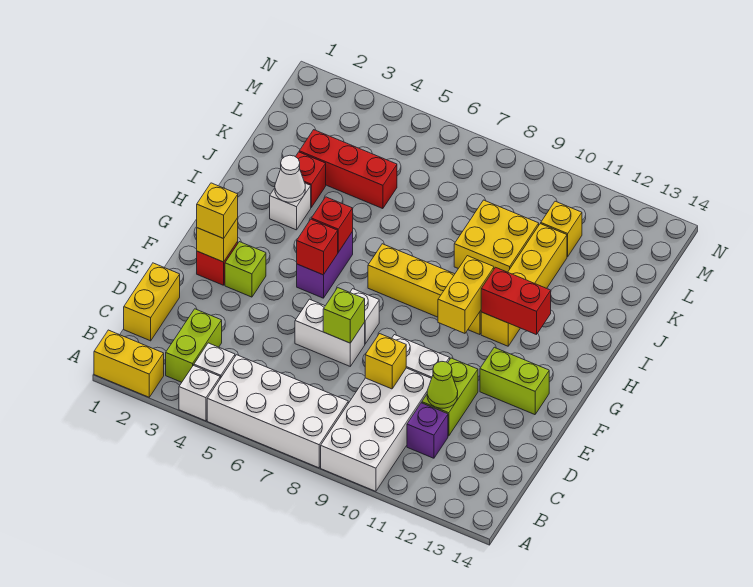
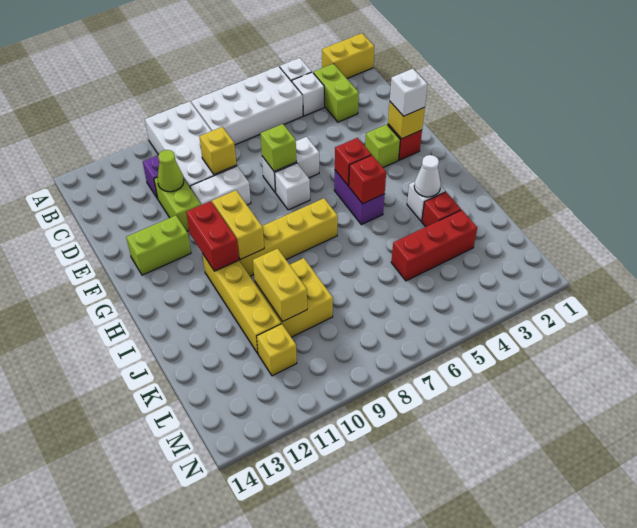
yellow 1x2 brick [124,263,180,341] -> yellow 1x2 brick moved to [253,248,307,322]
yellow 1x1 brick [197,183,238,239] -> white 1x1 brick [390,69,427,116]
red 1x2 brick [481,267,551,335] -> red 1x2 brick turned to [186,201,239,271]

